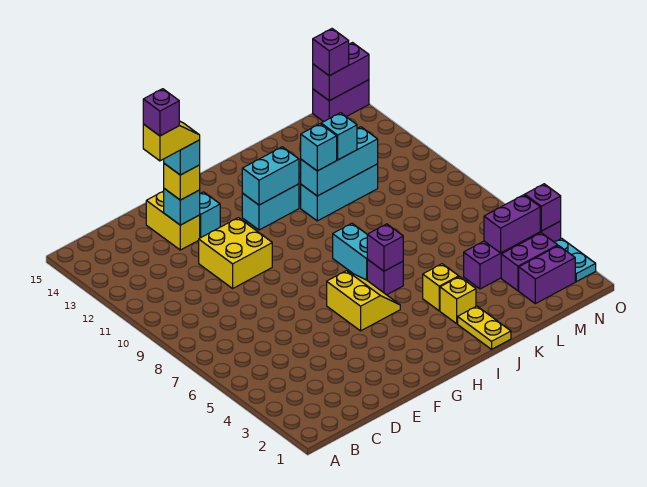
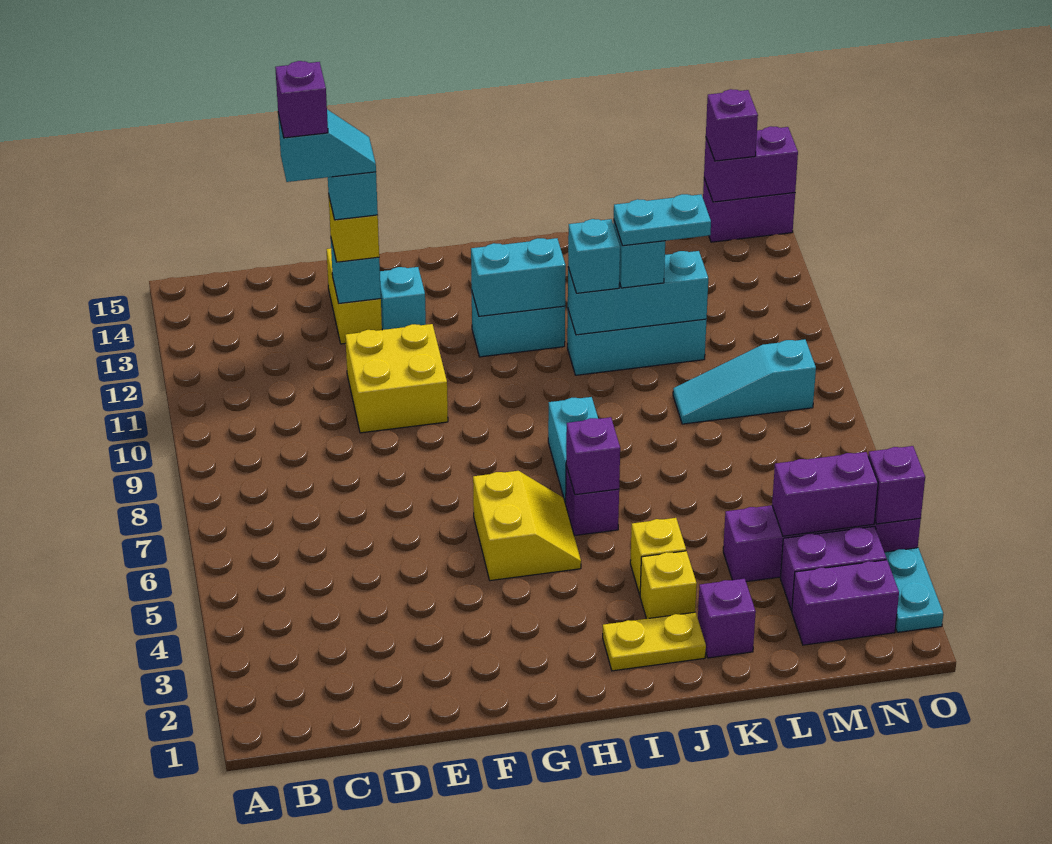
yellow 1x2 slope [143,121,200,161] -> cyan 1x2 slope [278,110,376,182]
yellow 1x2 plate [458,306,511,349] -> yellow 1x2 plate turned to [603,612,706,671]
none -> purple 1x1 brick [698,579,756,658]
none -> cyan 1x2 plate [614,194,711,246]
none -> cyan 1x3 slope [673,339,816,424]

